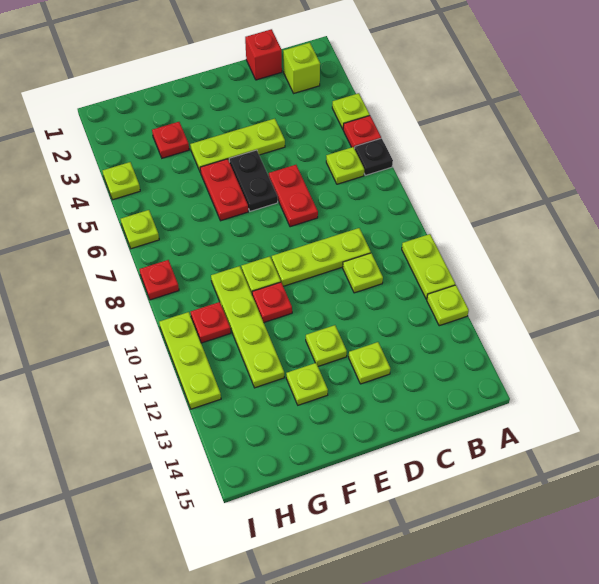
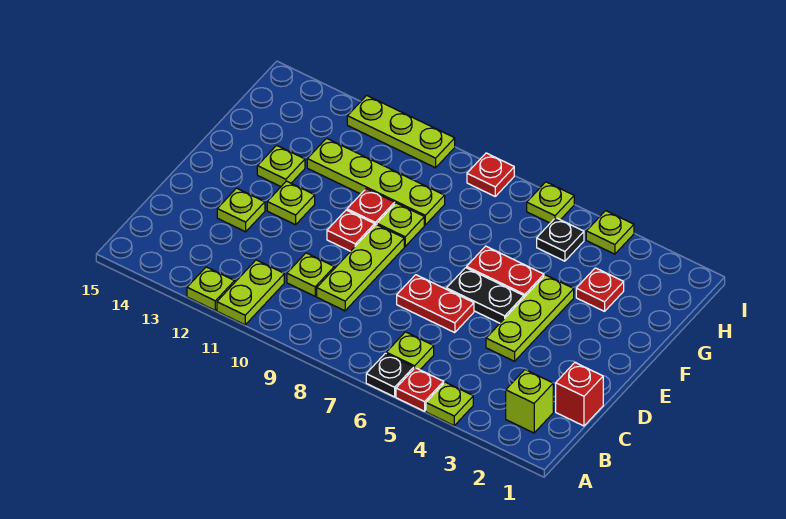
lime 1x2 plate [402,234,455,299] -> lime 1x2 plate turned to [217,260,284,325]
none -> black 1x1 plate [537,218,584,261]
red 1x1 plate [191,302,231,343] -> red 1x1 plate moved to [327,210,375,251]

